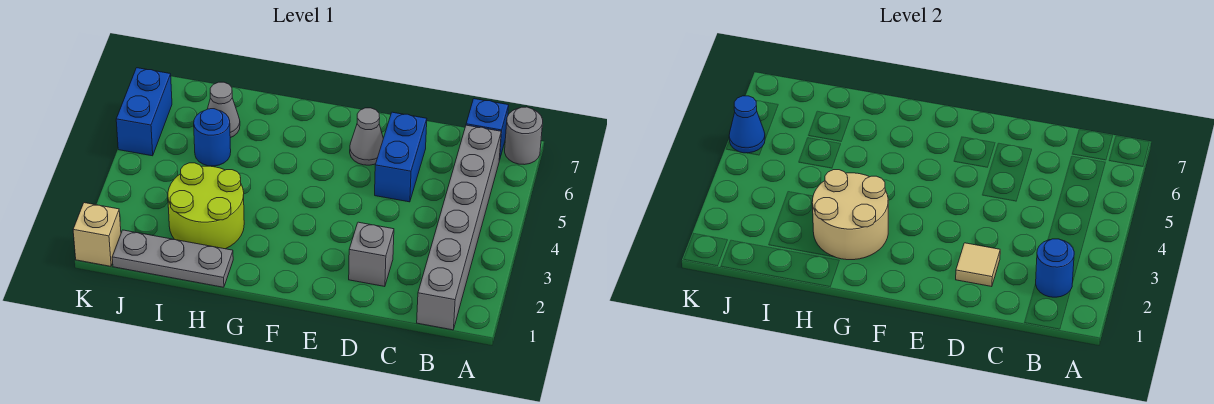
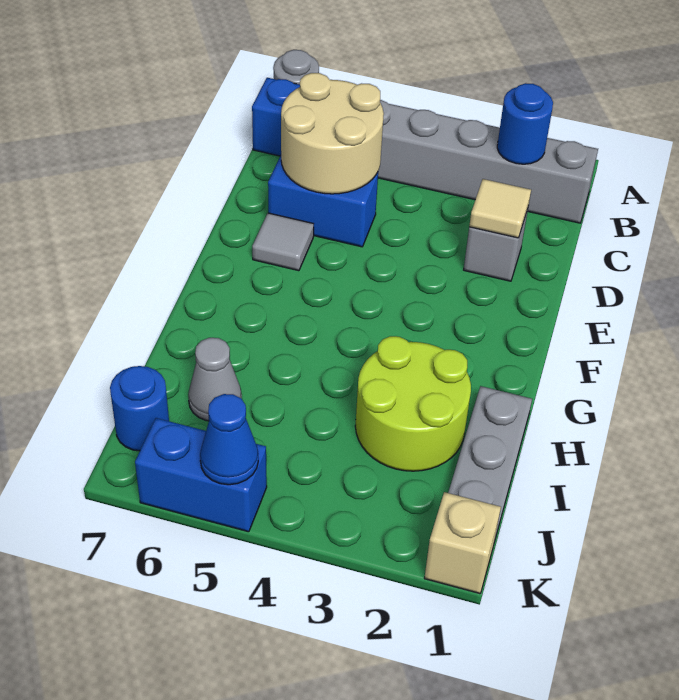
grey 1x1 cone [350,108,383,165] -> grey 1x1 tile [252,213,314,271]
tan 2x2 round brick [812,170,888,260] -> tan 2x2 round brick moved to [281,73,384,194]
blue 1x1 round brick [194,109,231,166] -> blue 1x1 round brick moved to [110,366,169,451]

